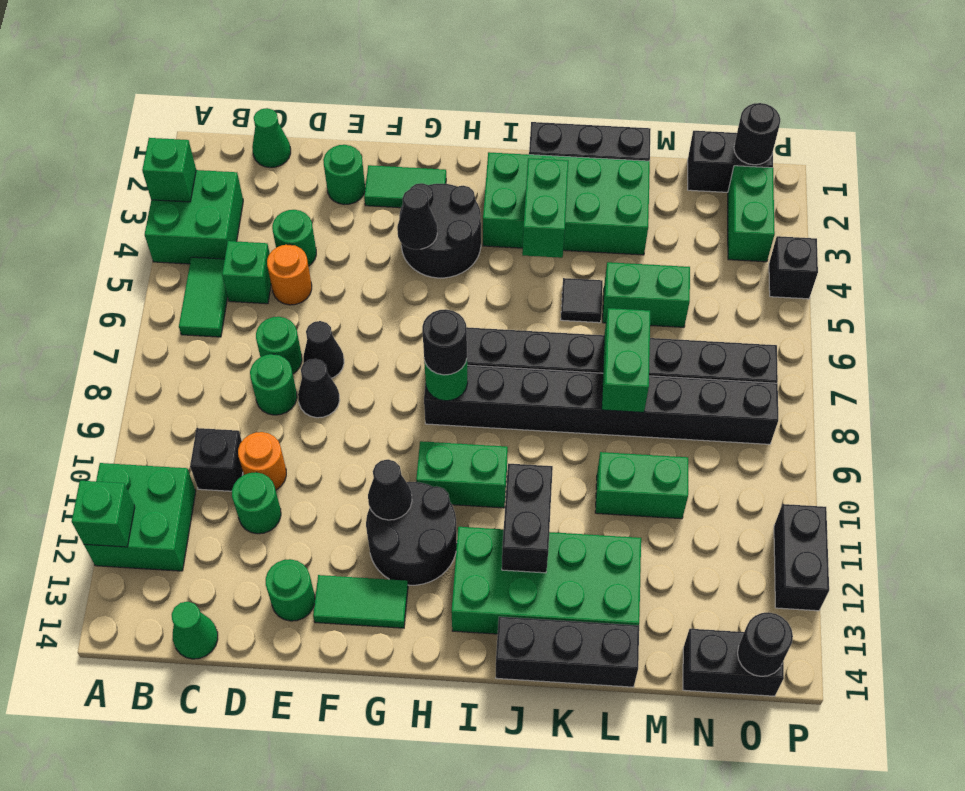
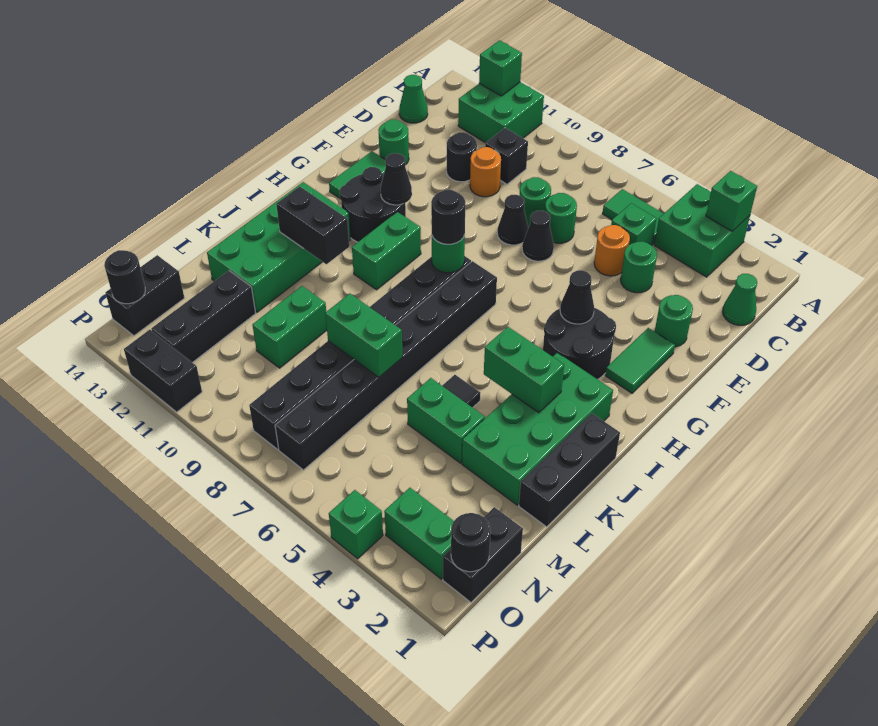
green 1x1 round brick [232,472,281,534] -> black 1x1 round brick [447,132,477,182]
black 1x3 brick [496,617,639,687] -> black 1x3 brick moved to [151,271,256,363]
green 1x2 brick [603,262,690,327] -> green 1x2 brick turned to [407,378,485,463]
black 1x1 brick [769,236,818,299] -> green 1x1 brick [329,490,383,559]

